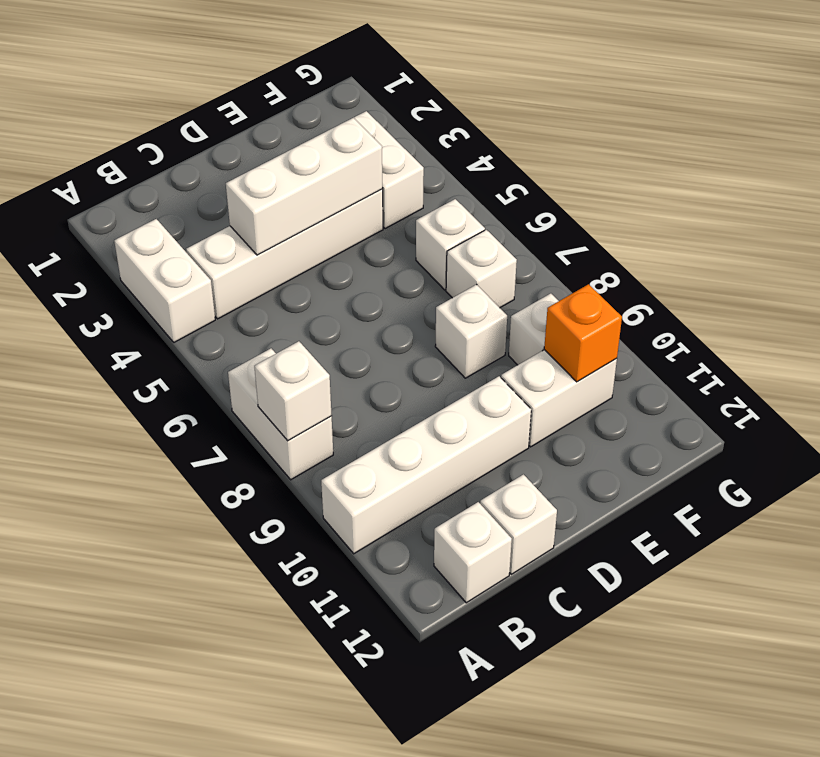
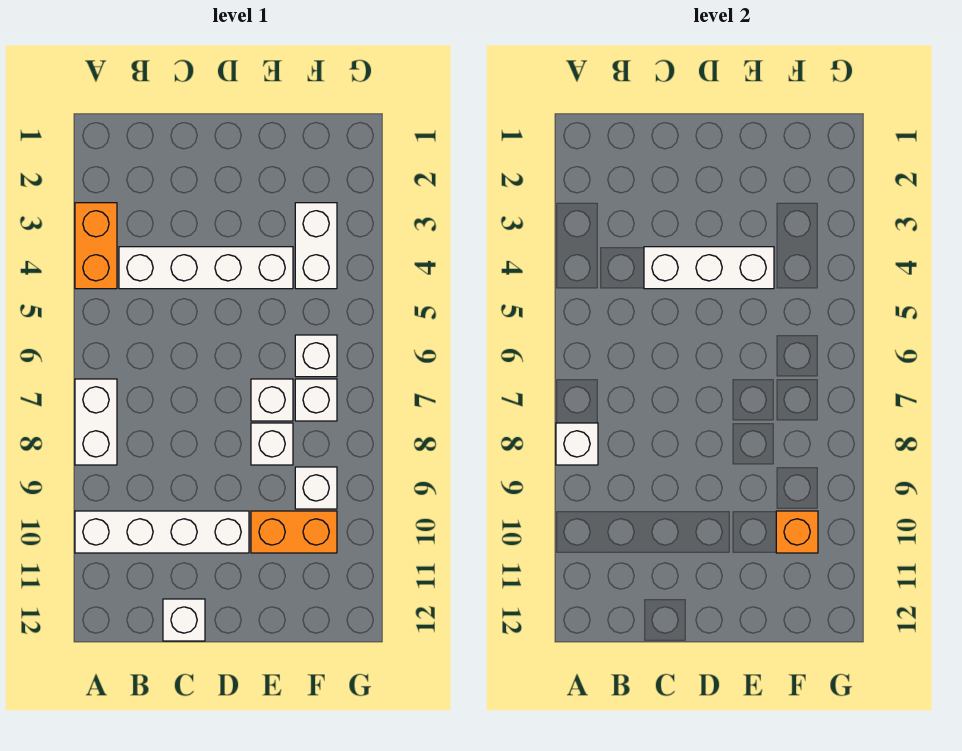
white 1x2 brick [114,219,215,342] -> orange 1x2 brick [75,203,117,289]
white 1x1 brick [434,502,512,603] -> white 1x1 brick moved to [251,379,293,421]
white 1x2 brick [501,350,617,447] -> orange 1x2 brick [251,511,337,553]

